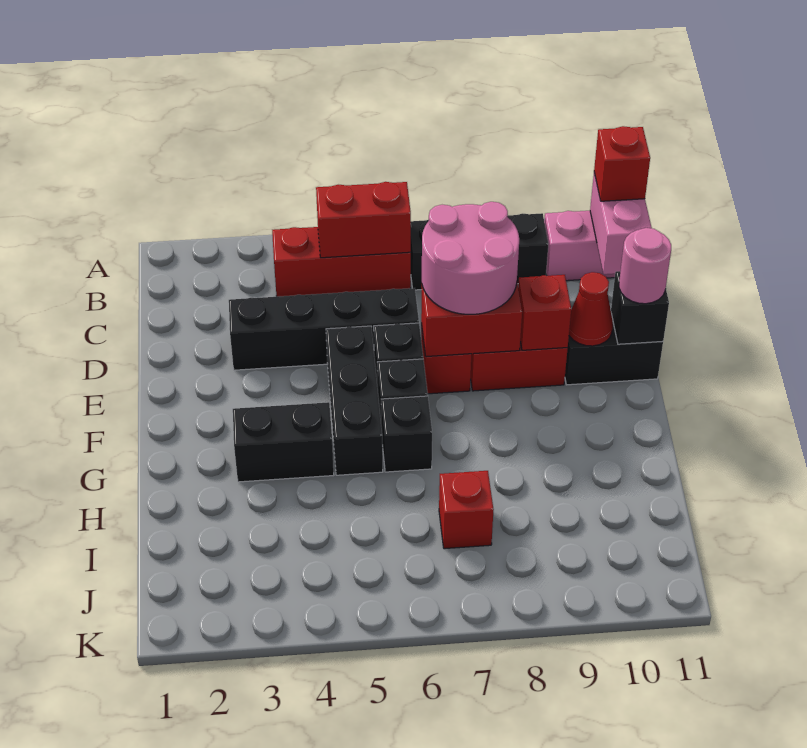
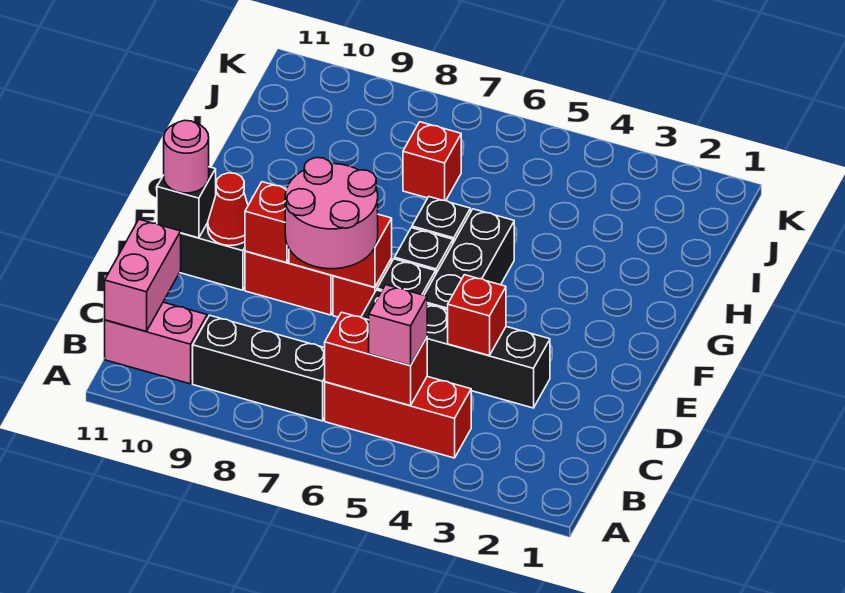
none -> pink 1x1 brick [369,285,427,366]
red 1x1 brick [594,126,650,201] -> red 1x1 brick moved to [448,275,506,356]
black 1x2 brick [233,402,334,482] -> none

